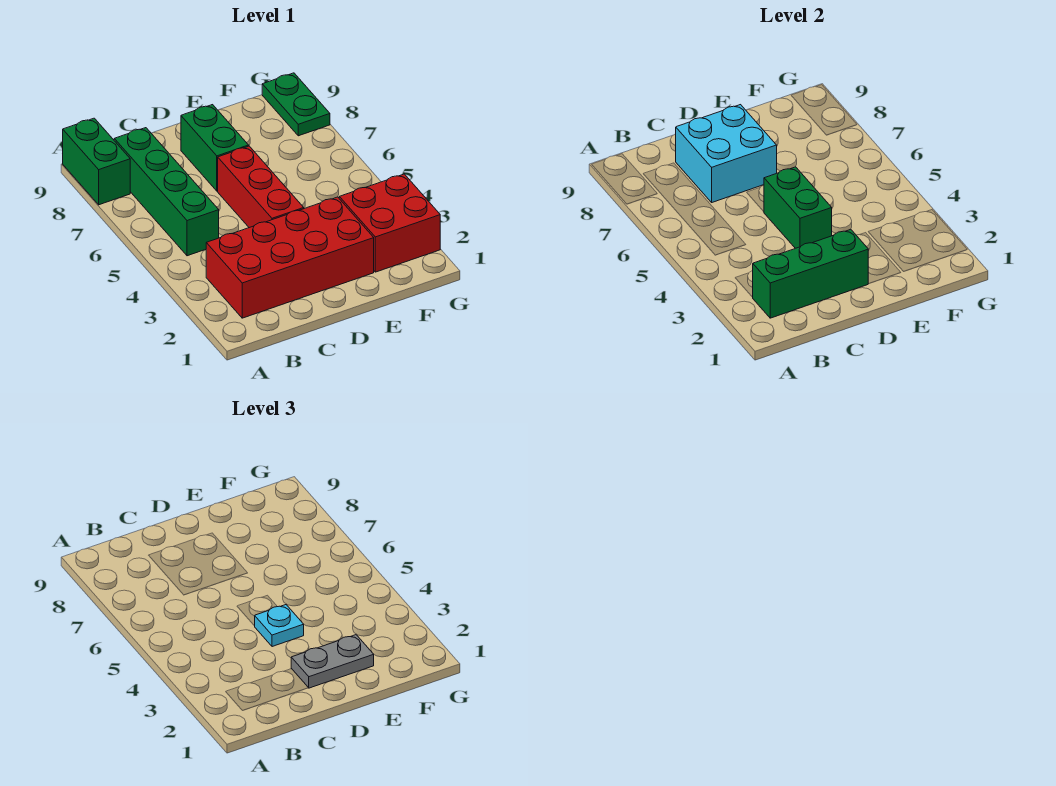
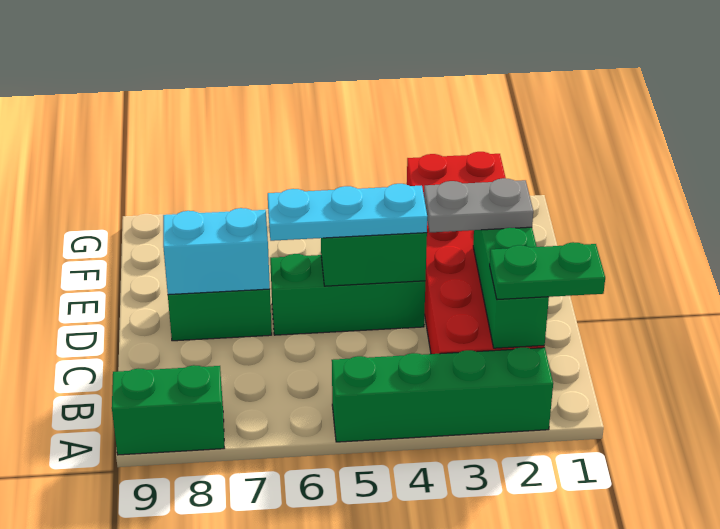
green 1x4 brick [114,128,219,256] -> green 1x4 brick moved to [332,347,553,442]
cyan 2x2 brick [676,105,777,202] -> cyan 1x2 brick [163,208,270,295]
grey 1x2 plate [291,635,374,688] -> grey 1x2 plate turned to [424,178,533,232]
red 1x3 brick [218,146,304,228] -> green 1x3 brick [270,254,425,335]
cyan 1x1 plate [255,605,304,647] -> cyan 1x3 plate [268,184,427,241]
green 1x2 plate [262,73,330,136] -> green 1x2 plate moved to [490,242,605,300]

